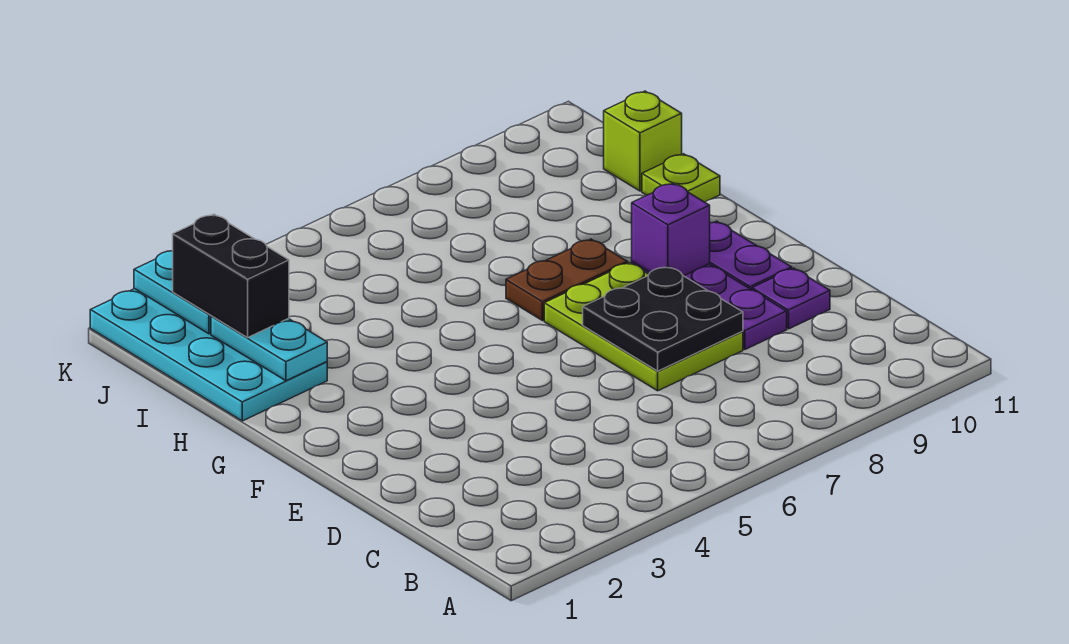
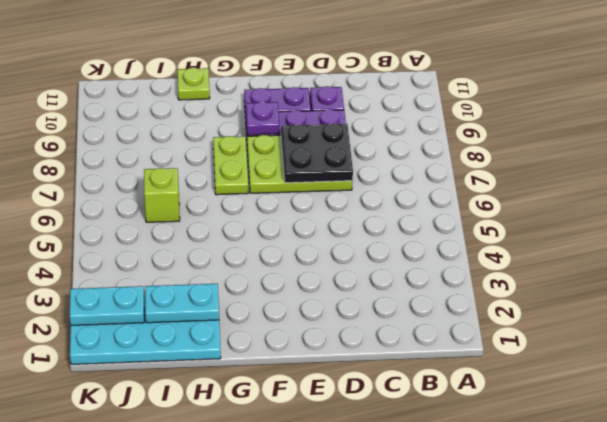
purple 1x1 brick [632,183,710,276] -> purple 1x1 plate [246,102,279,135]
brown 1x2 plate [506,239,628,321] -> lime 1x2 plate [213,136,248,195]
black 1x2 brick [173,214,289,338] -> none
lime 1x1 brick [604,91,682,191] -> lime 1x1 brick moved to [144,168,180,222]

